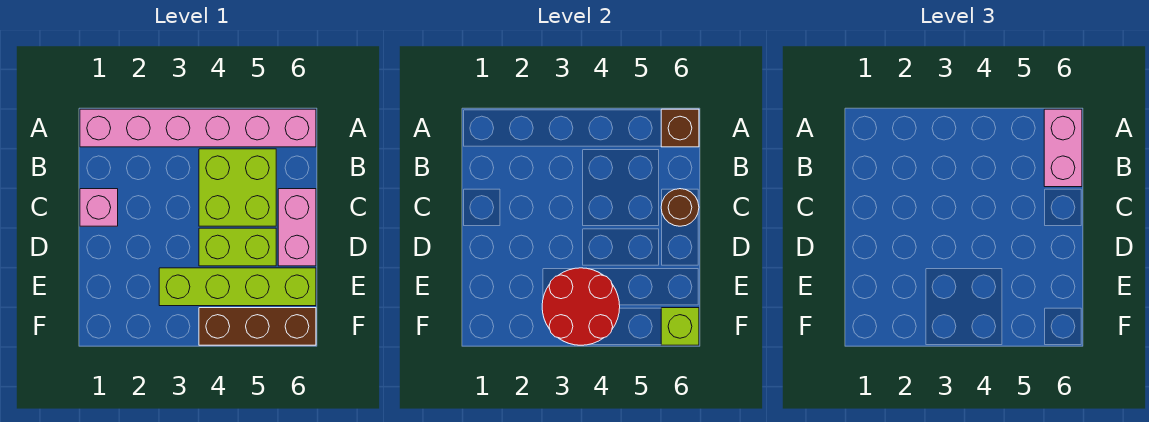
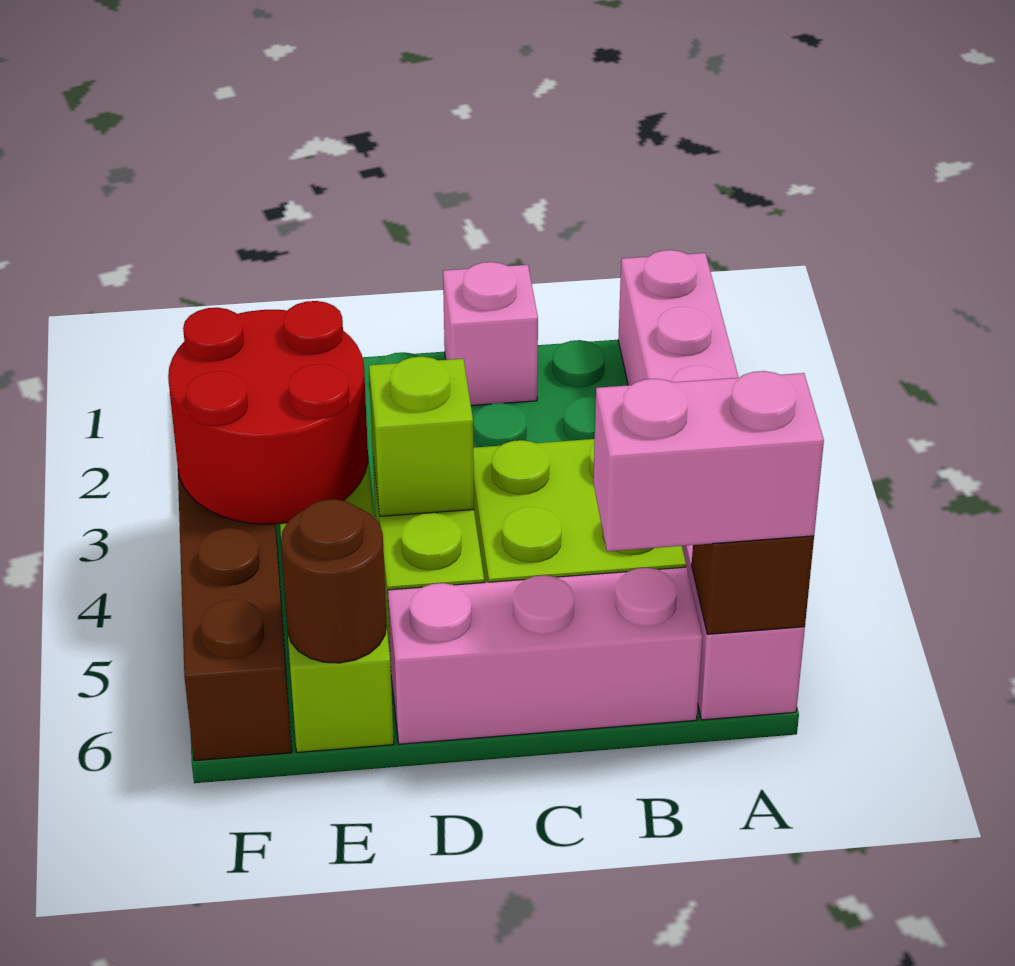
pink 1x2 brick [278,189,316,266] -> pink 1x3 brick [388,567,702,744]
brown 1x1 round brick [661,189,699,226] -> brown 1x1 round brick moved to [281,499,386,663]
lime 1x1 brick [661,308,699,345] -> lime 1x1 brick moved to [369,356,474,516]

